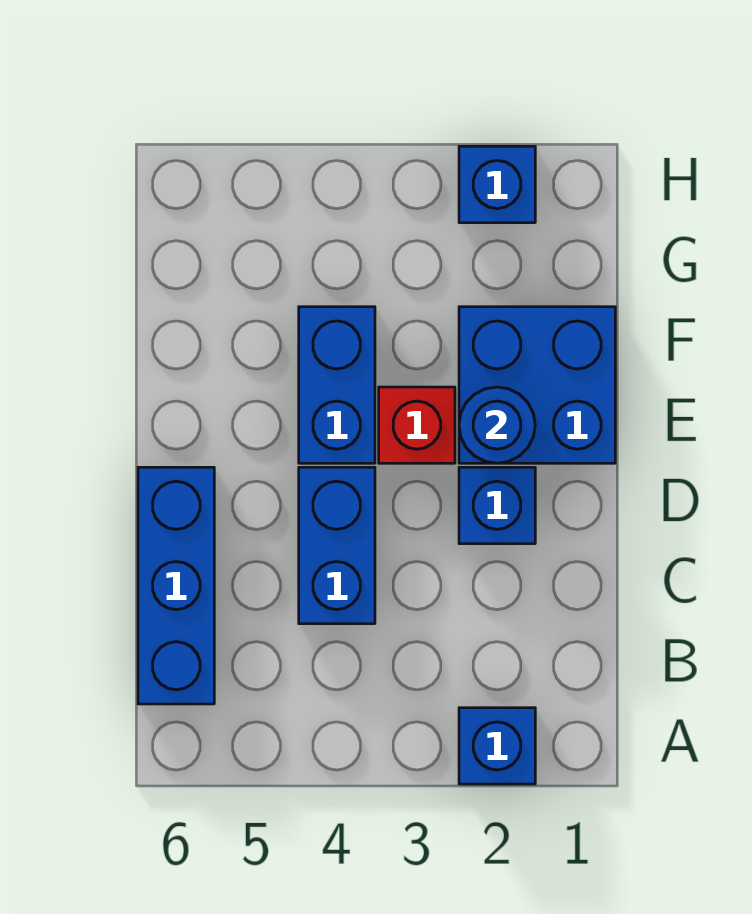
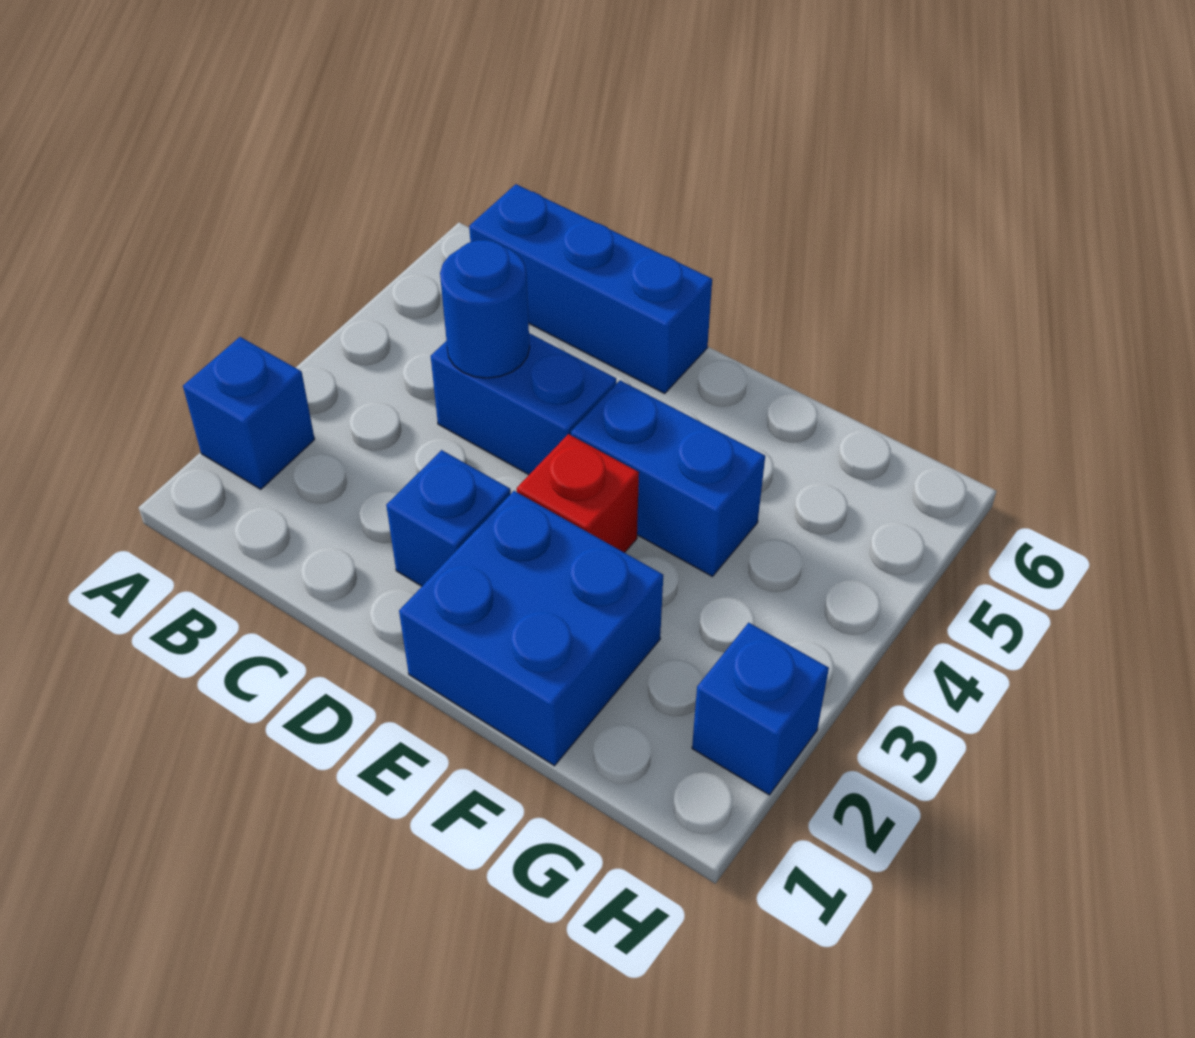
blue 1x1 round brick [459,387,535,463] -> blue 1x1 round brick moved to [440,240,530,378]

